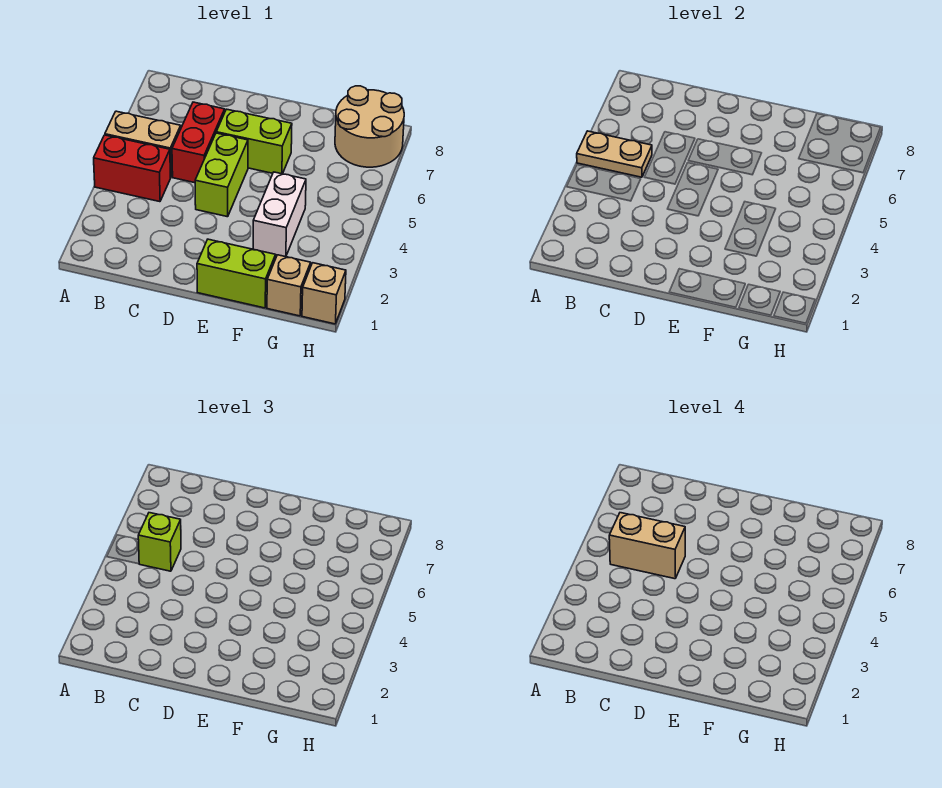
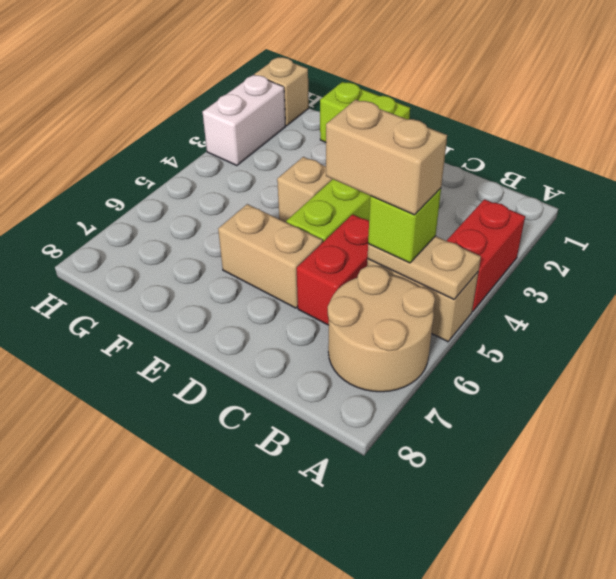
red 1x2 brick [94,135,170,202] -> red 1x2 brick turned to [447,199,525,312]
lime 1x2 brick [216,109,292,174] -> tan 1x2 brick [218,204,323,308]
white 1x2 brick [253,172,306,257] -> white 1x2 brick moved to [203,75,286,166]
tan 1x1 brick [267,255,311,316] -> tan 1x1 brick moved to [277,157,332,222]
tan 2x2 round brick [335,86,404,167] -> tan 2x2 round brick moved to [328,266,435,392]

